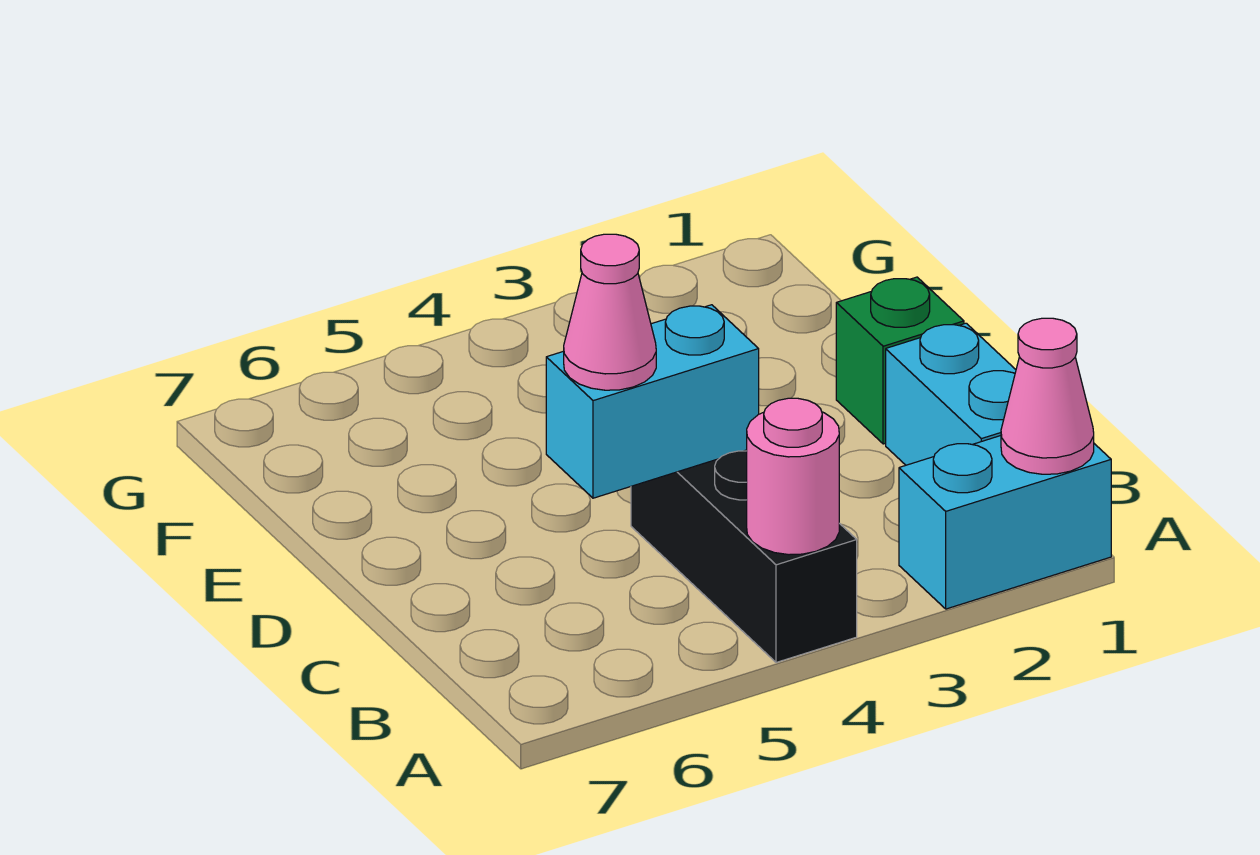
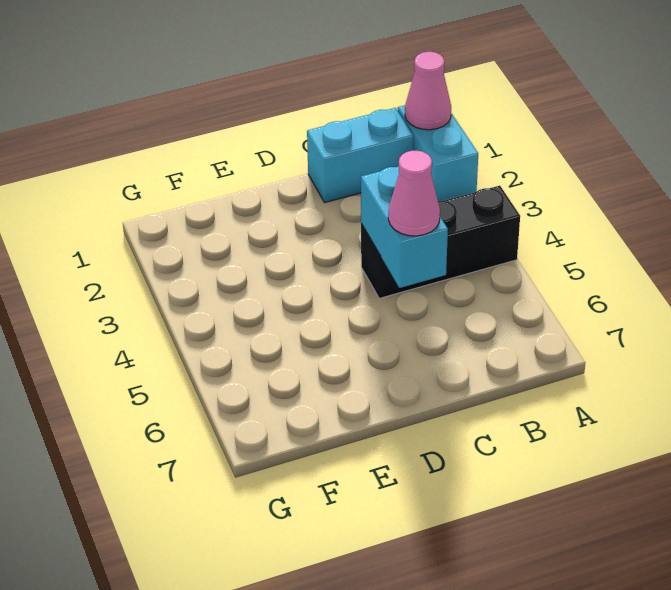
pink 1x1 round brick [747,398,839,555] -> none
green 1x1 brick [836,277,964,444] -> none

